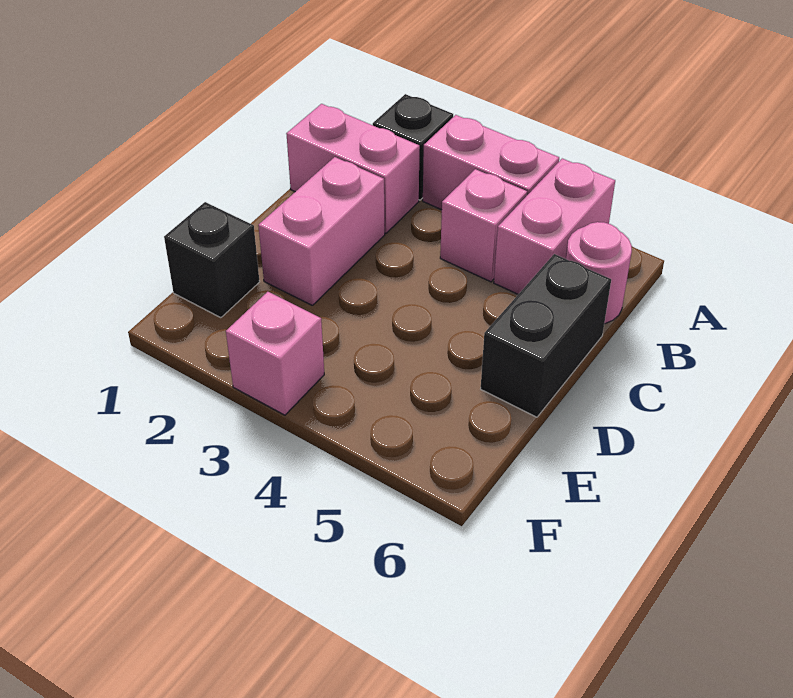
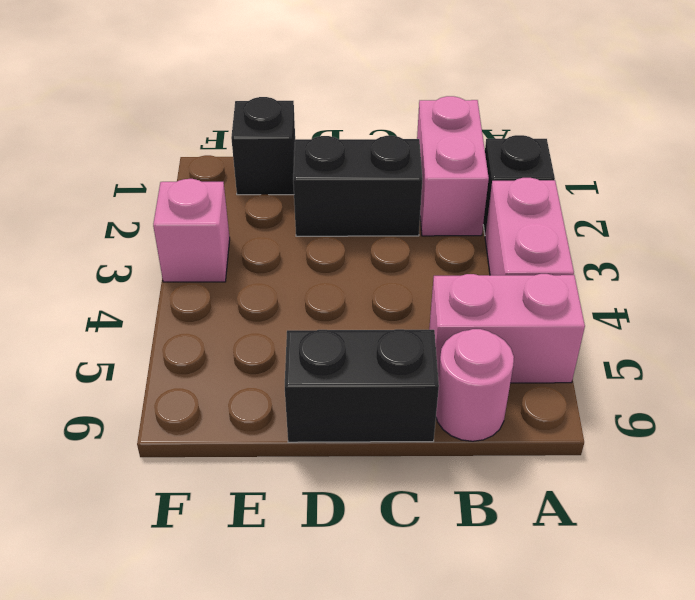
pink 1x1 brick [440,169,527,282] -> none
pink 1x2 brick [258,157,385,306] -> black 1x2 brick [293,136,422,236]

